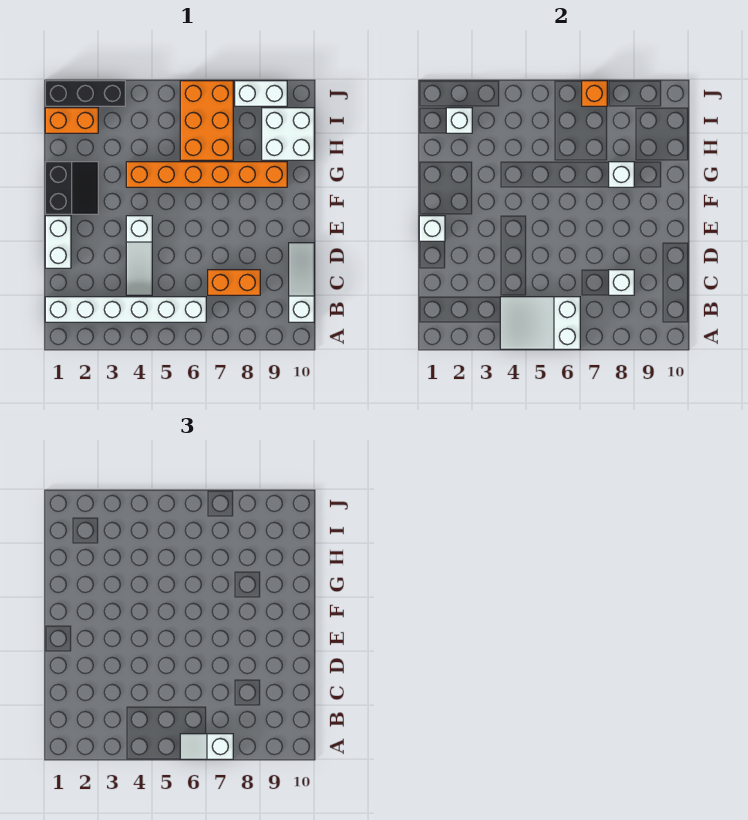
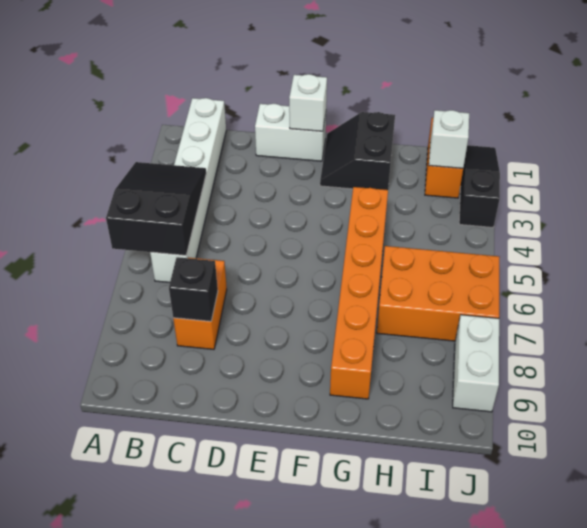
white 2x3 slope [500,297,580,349] -> black 2x3 slope [106,162,206,255]
white 1x2 slope [180,734,233,759] -> none
white 1x3 slope [289,243,314,322] -> none
white 1x3 slope [126,216,152,295] -> none
white 1x1 brick [609,270,634,295] -> black 1x1 brick [169,257,218,321]
black 2x2 slope [45,162,98,214] -> black 2x2 slope turned to [320,112,395,190]
white 1x1 brick [609,162,634,187] -> none
white 2x2 brick [262,108,314,160] -> none
black 1x3 brick [45,81,125,106] -> black 1x3 slope [459,145,500,227]
orange 1x1 brick [582,81,607,106] -> none

